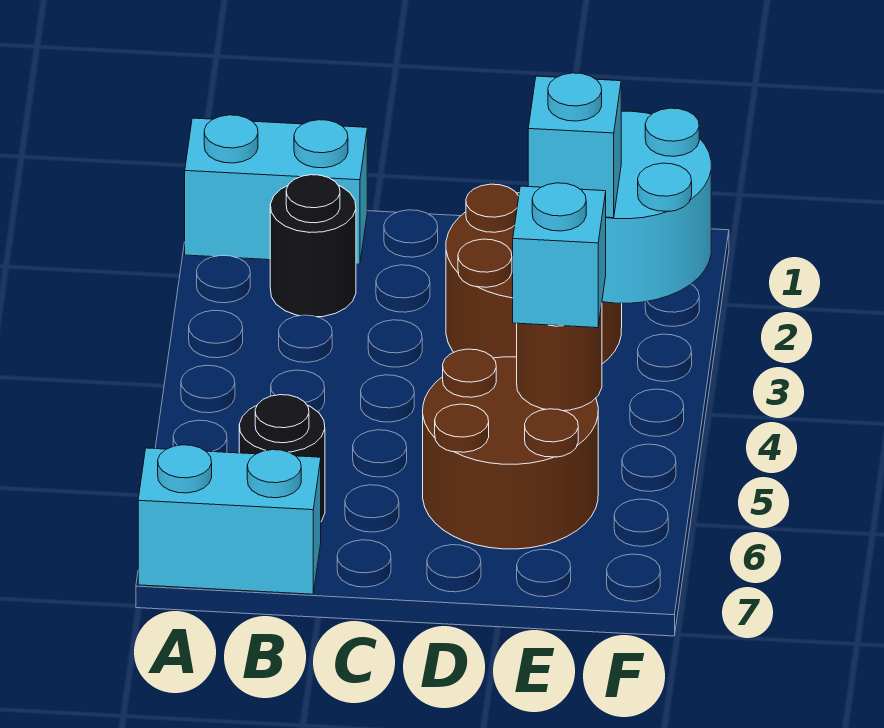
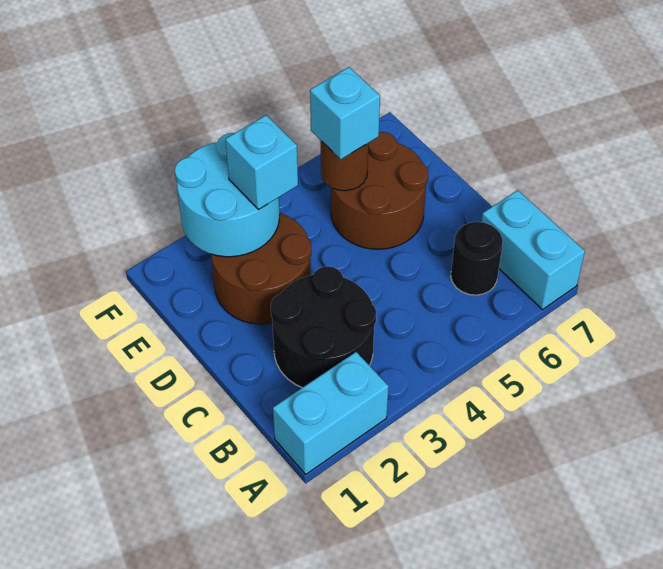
cyan 1x2 brick [185,115,367,264] -> cyan 1x2 brick turned to [273,352,389,474]
black 1x1 round brick [270,175,356,317] -> black 2x2 round brick [271,266,376,388]

